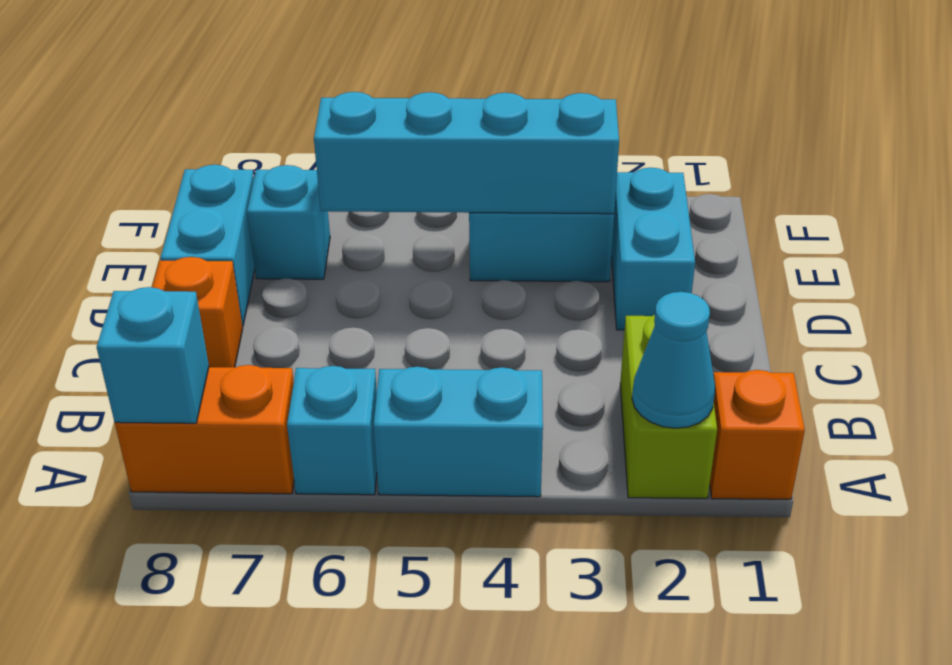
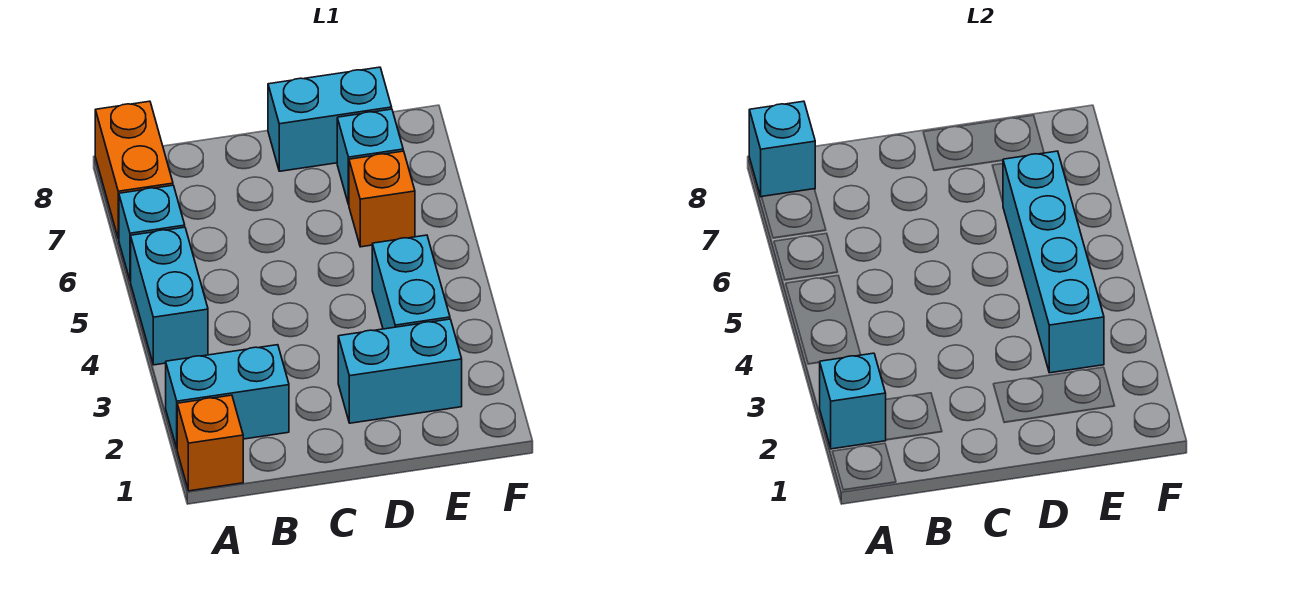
lime 1x2 brick [620,315,717,498] -> cyan 1x2 brick [166,345,289,448]
cyan 1x1 cone [632,292,715,428] -> cyan 1x1 brick [820,353,886,449]
orange 1x1 brick [152,257,243,367] -> orange 1x1 brick moved to [349,151,415,247]

